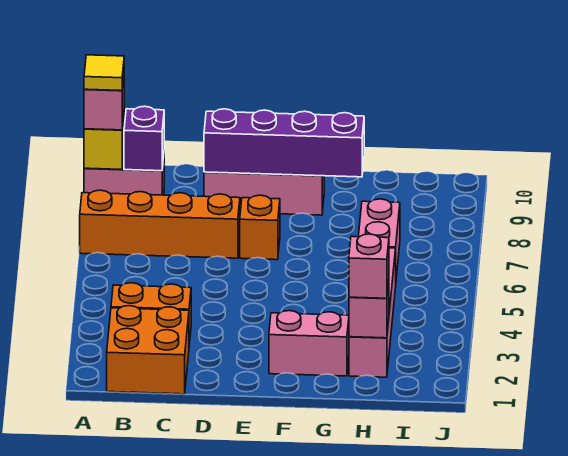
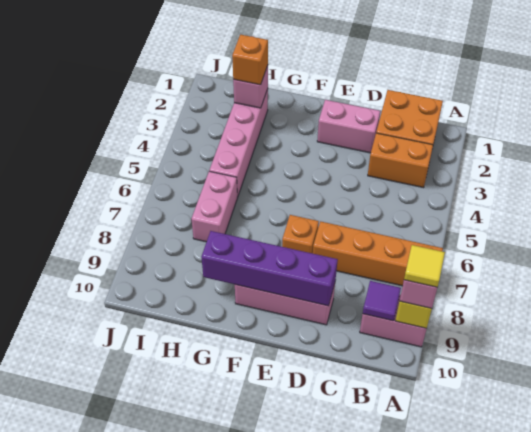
purple 1x1 brick [124,106,164,171] -> purple 1x1 tile [363,281,401,321]
pink 1x2 brick [269,311,349,376] -> pink 1x2 brick moved to [317,100,380,153]
pink 1x1 brick [349,234,389,298] -> orange 1x1 brick [232,35,268,85]

